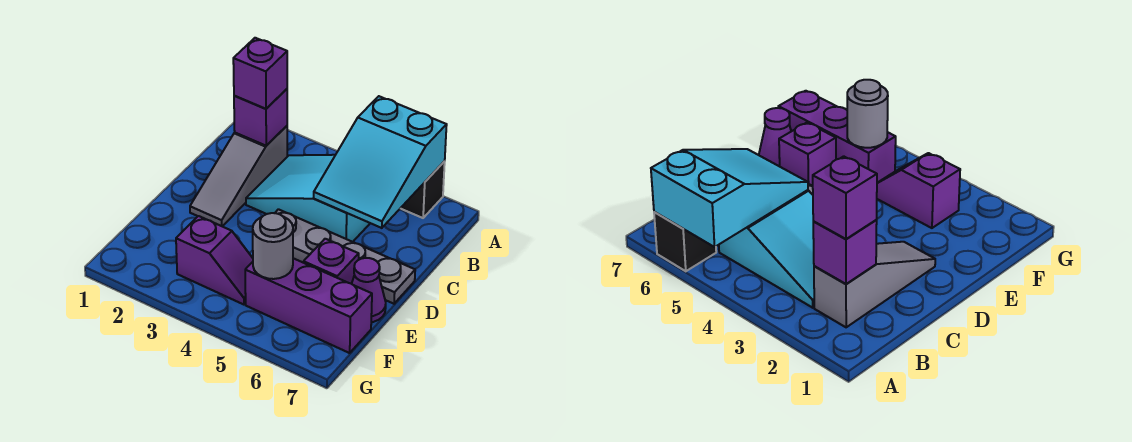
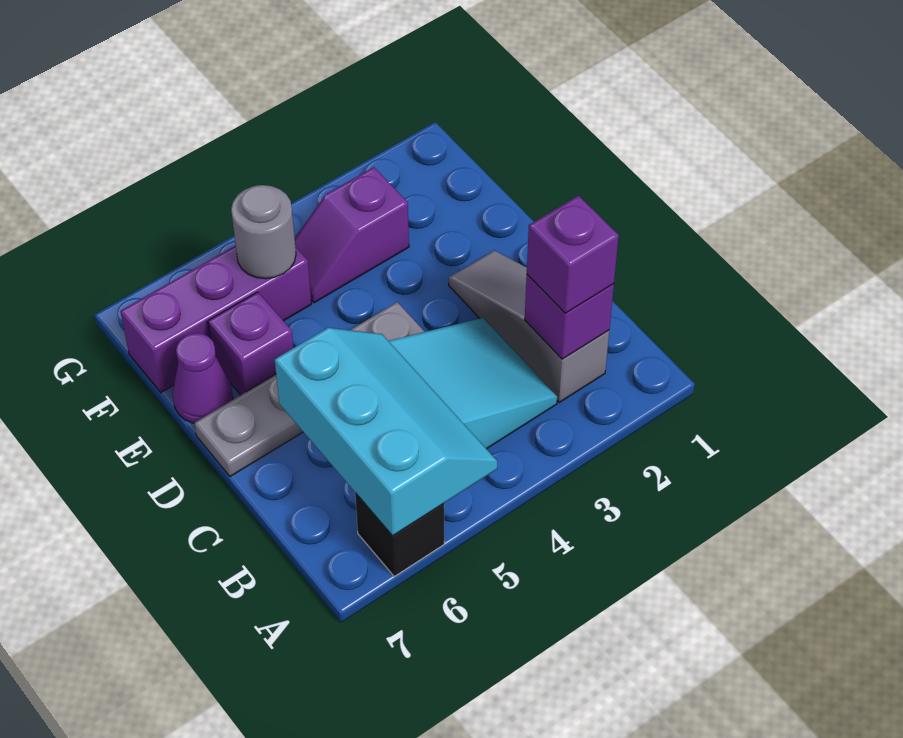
cyan 2x3 slope [314,96,447,228] -> cyan 2x3 slope turned to [275,328,497,536]

